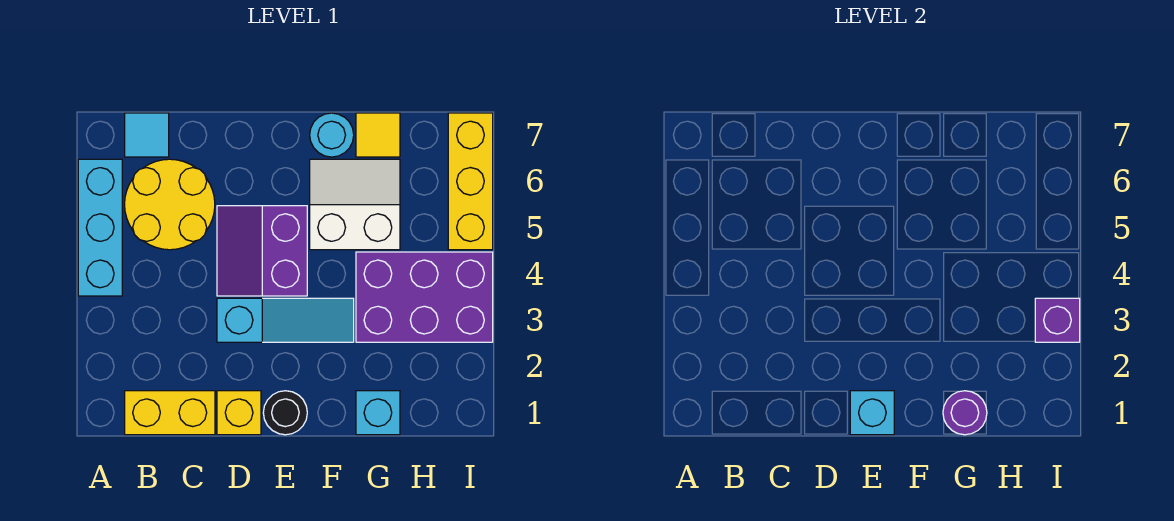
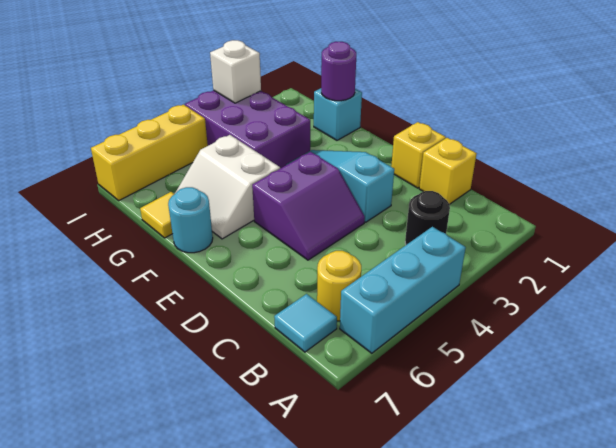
yellow 1x2 brick [125,391,215,435] -> yellow 1x1 brick [419,138,477,204]
yellow 2x2 round brick [125,159,215,250] -> yellow 1x1 round brick [317,251,361,321]
black 1x1 round brick [263,391,307,435] -> black 1x1 round brick moved to [405,191,450,245]
cyan 1x1 brick [850,391,894,435] -> none
purple 1x1 brick [1035,298,1080,342] -> white 1x1 brick [210,40,261,103]

